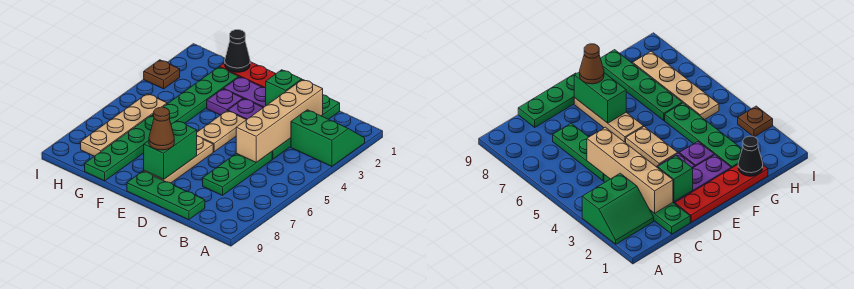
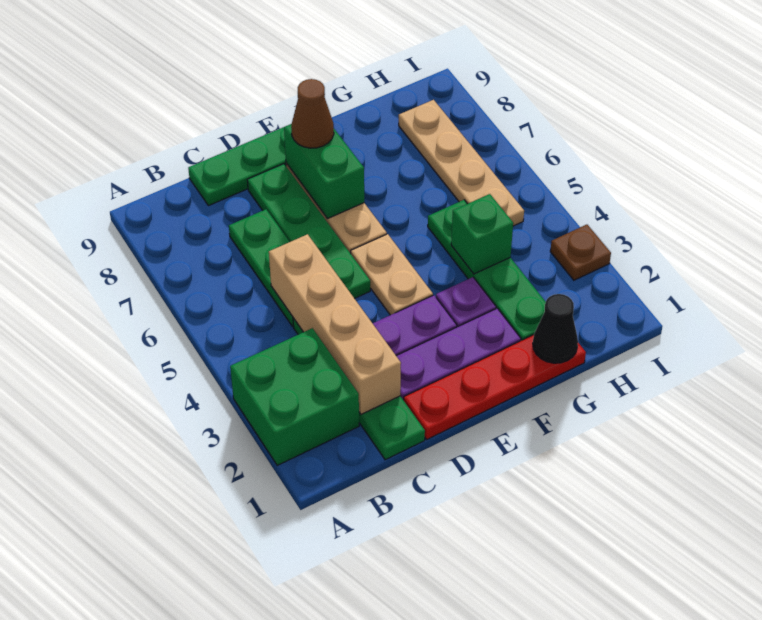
green 2x2 slope [291,110,365,166] -> green 2x2 brick [230,328,359,465]
green 1x1 brick [266,70,302,106] -> green 1x1 brick moved to [451,194,513,274]
green 1x4 plate [85,116,154,181] -> green 1x4 plate moved to [247,164,370,298]

